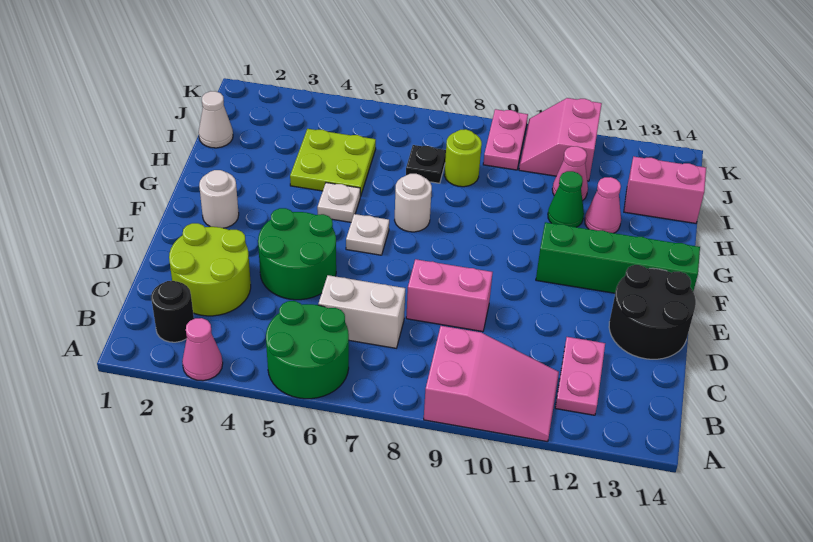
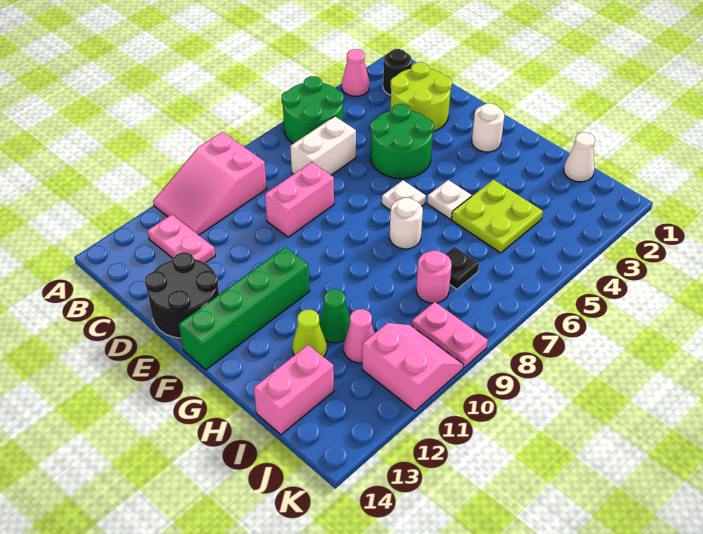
pink 1x1 cone [585,177,621,233] -> lime 1x1 cone [292,310,327,357]
lime 1x1 round brick [444,129,482,187] -> pink 1x1 round brick [416,251,452,303]

